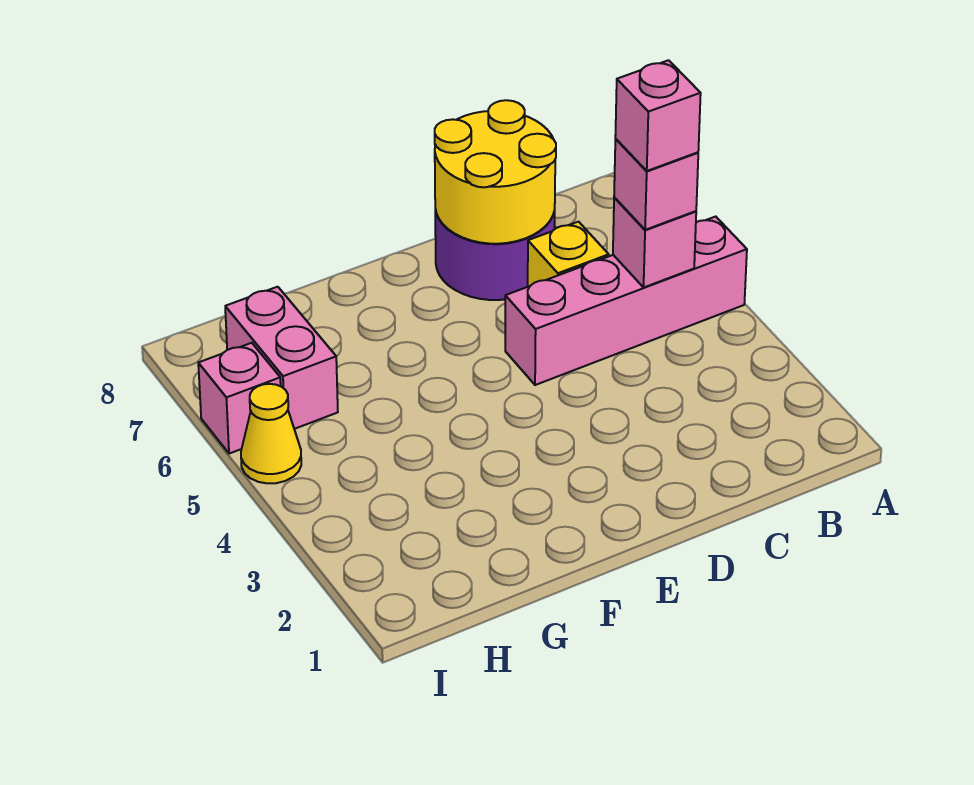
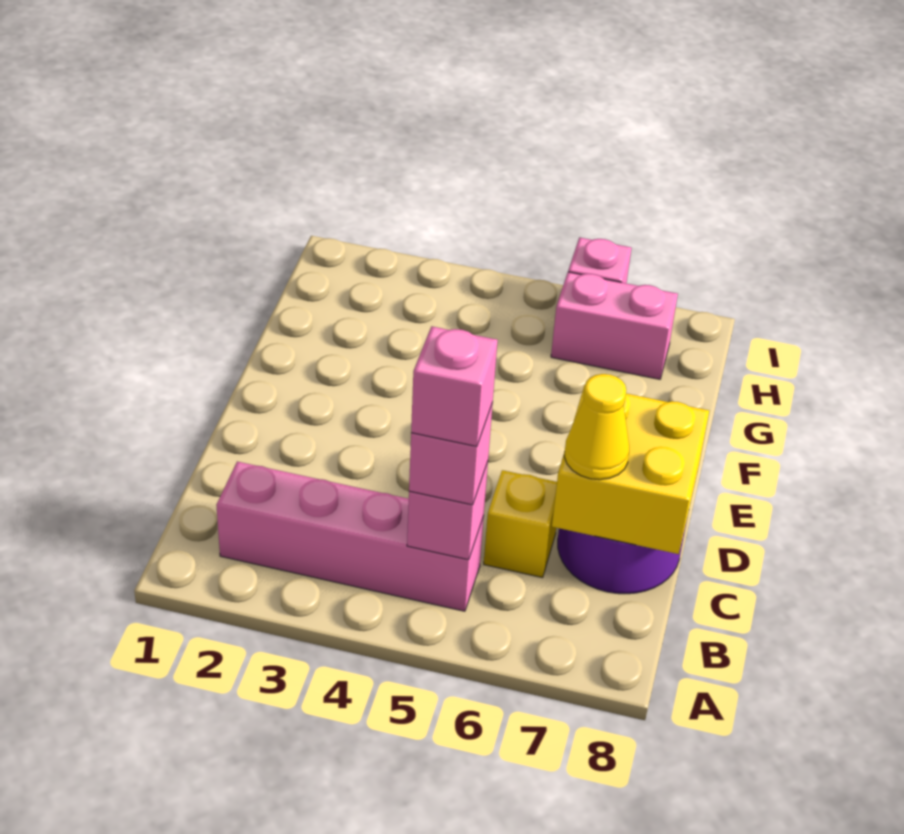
pink 1x4 brick [505,217,747,385] -> pink 1x4 brick turned to [216,462,484,611]
yellow 2x2 round brick [435,100,556,244] -> yellow 2x2 brick [552,385,709,554]
yellow 1x1 cone [241,384,301,483] -> yellow 1x1 cone moved to [564,374,629,480]

